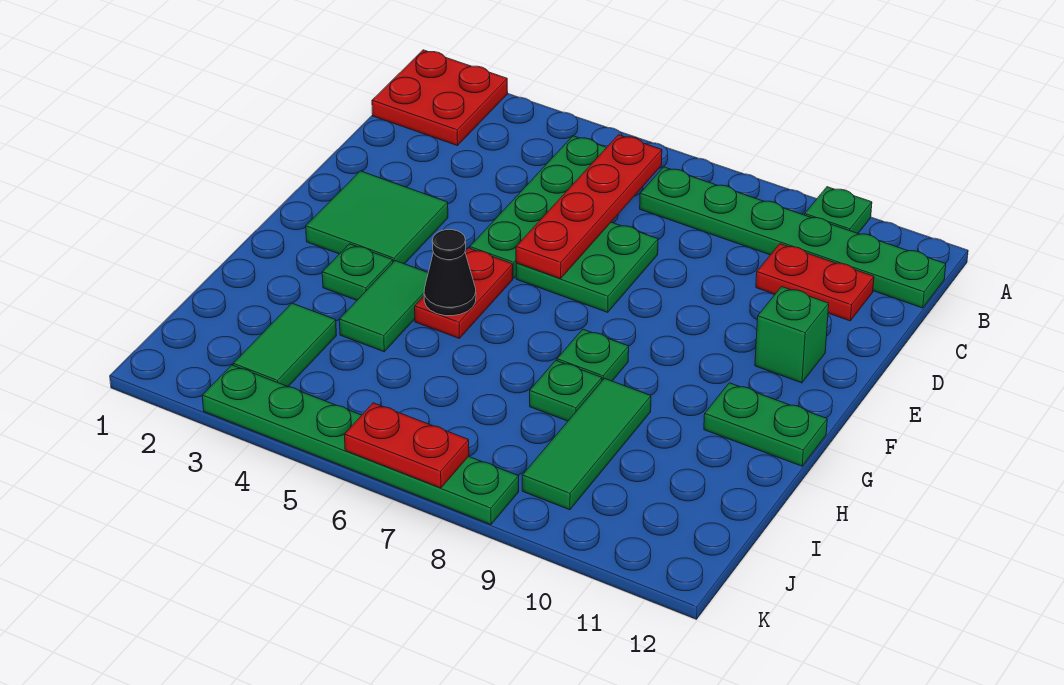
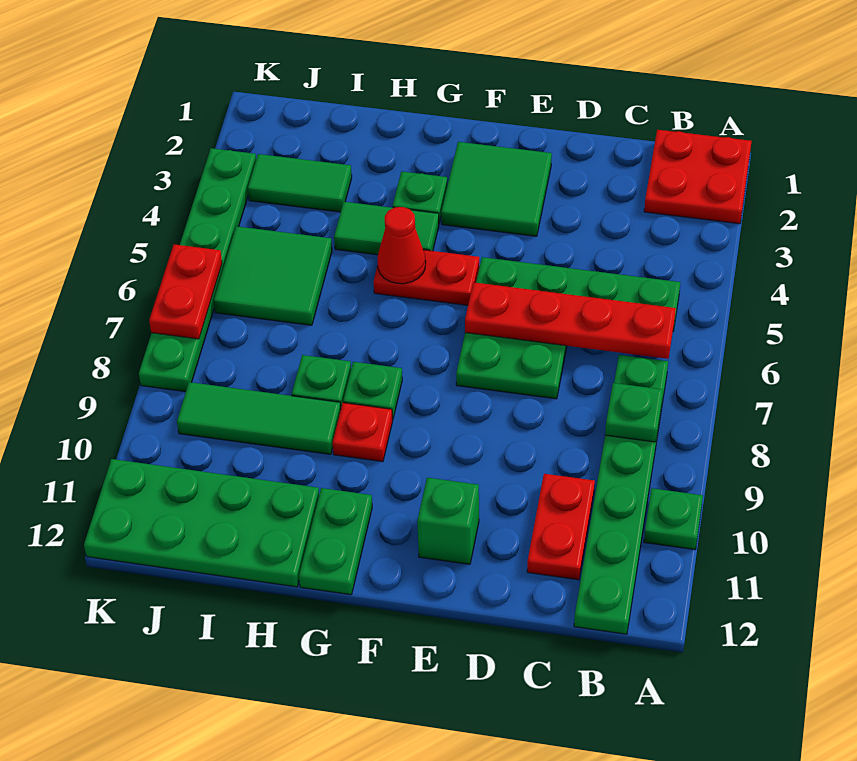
none -> green 1x1 plate [605,383,663,442]
black 1x1 cone [424,230,476,316] -> red 1x1 cone [377,207,426,284]
none -> red 1x1 plate [333,403,393,462]
none -> green 2x4 plate [84,459,319,587]
none -> green 2x2 tile [214,226,332,325]

